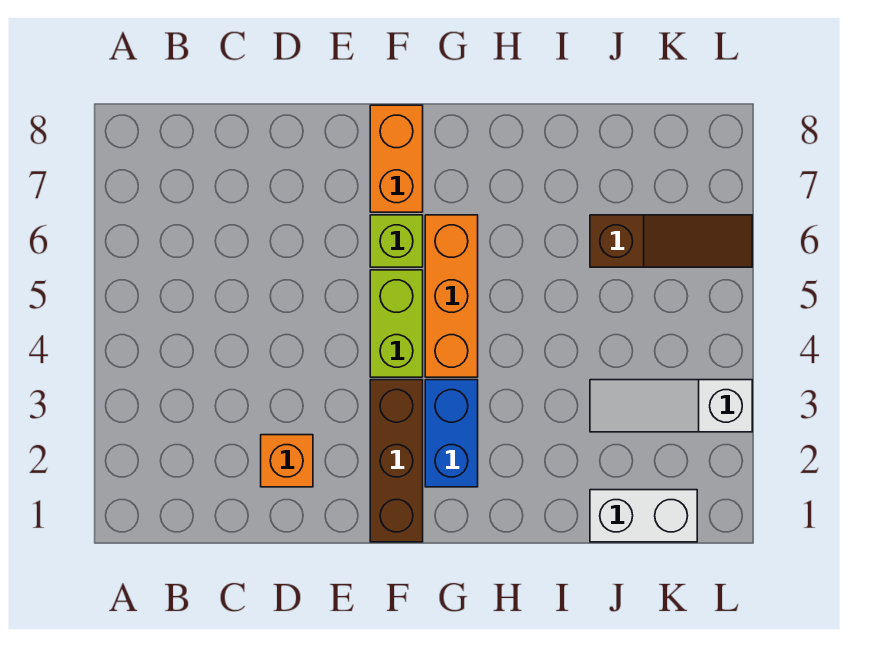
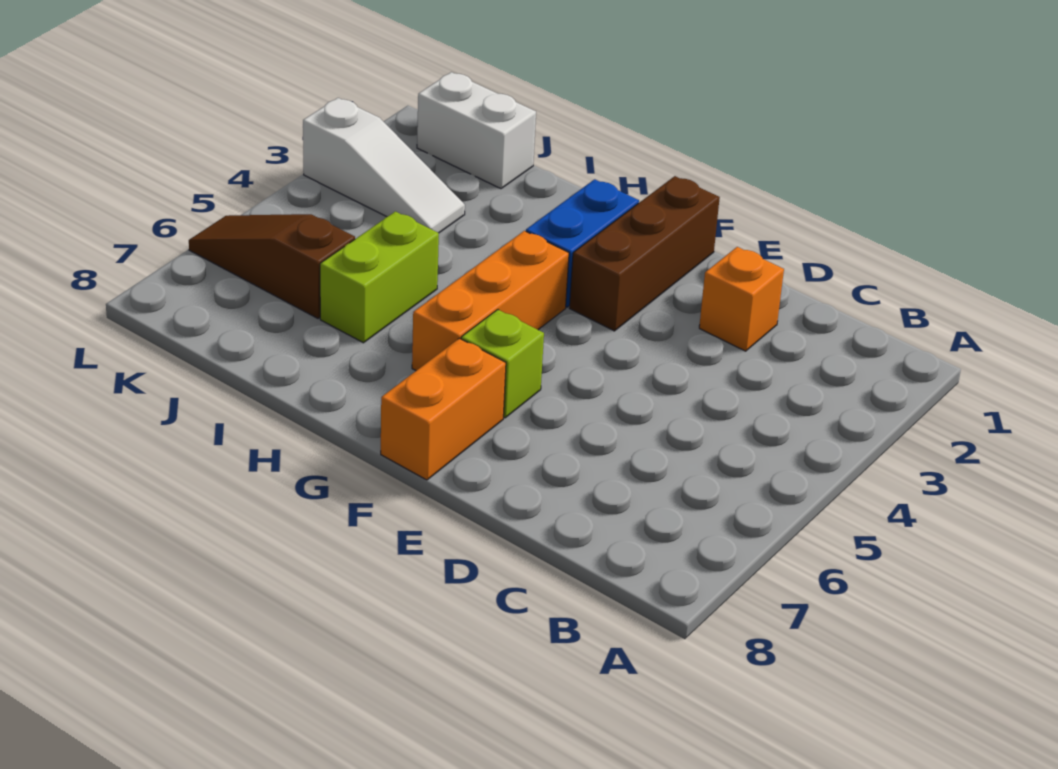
lime 1x2 brick [370,270,423,377] -> lime 1x2 brick moved to [320,211,439,343]

